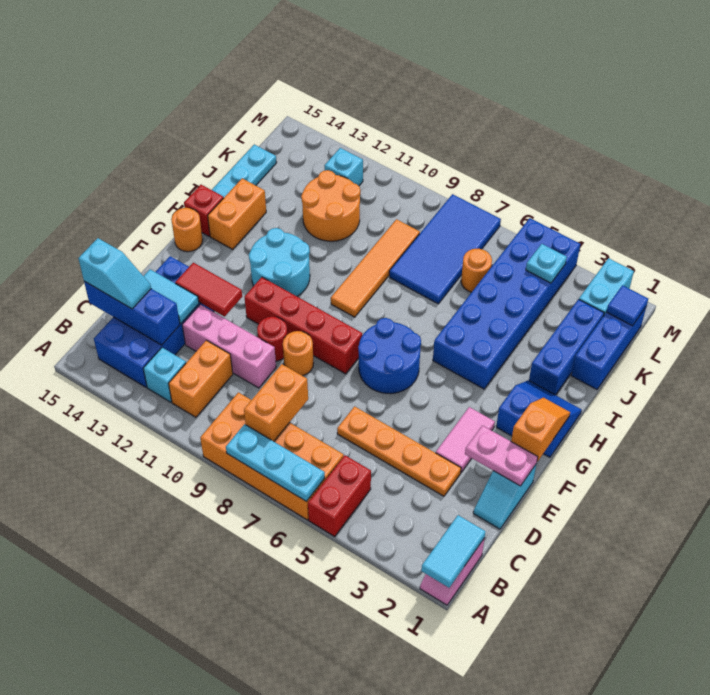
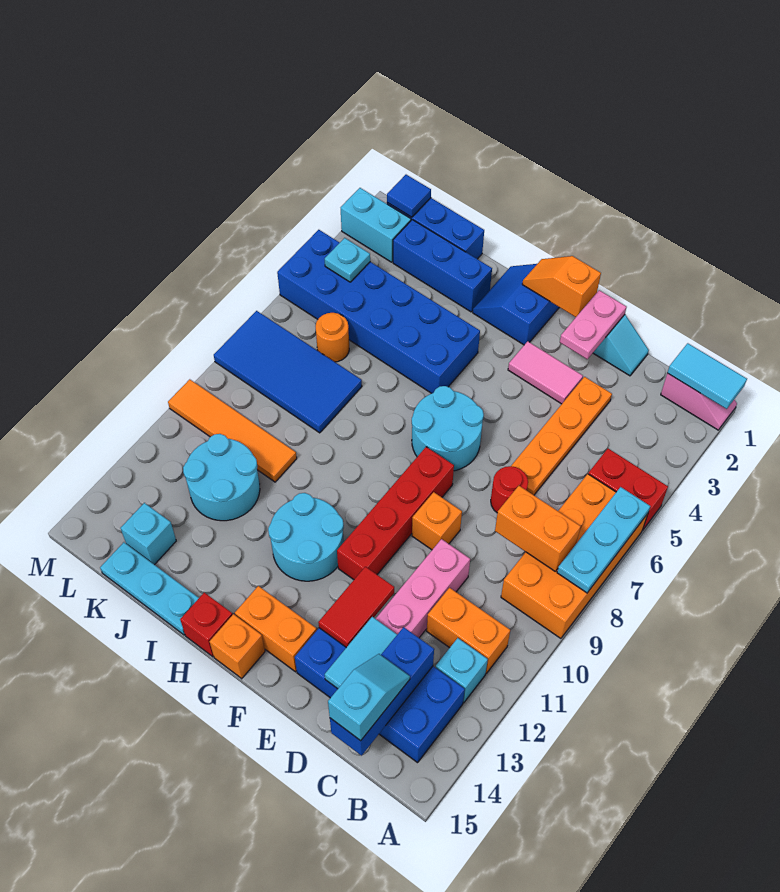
orange 1x1 round brick [283,331,314,376] -> orange 1x1 brick [412,492,462,550]
red 1x1 round brick [257,317,287,361] -> red 1x1 round brick moved to [491,466,528,513]
blue 2x2 round brick [358,318,421,394] -> cyan 2x2 round brick [412,386,484,471]
orange 1x1 round brick [171,208,203,252] -> orange 1x1 brick [210,614,265,679]
orange 1x4 tile [331,219,420,317] -> orange 1x4 tile moved to [168,379,297,482]
orange 1x2 brick [208,178,266,249] -> orange 1x2 brick moved to [235,586,317,672]
orange 2x2 round brick [301,170,360,241] -> cyan 2x2 round brick [183,434,260,521]
cyan 1x1 brick [324,148,363,186] -> cyan 1x1 brick moved to [121,503,176,565]

